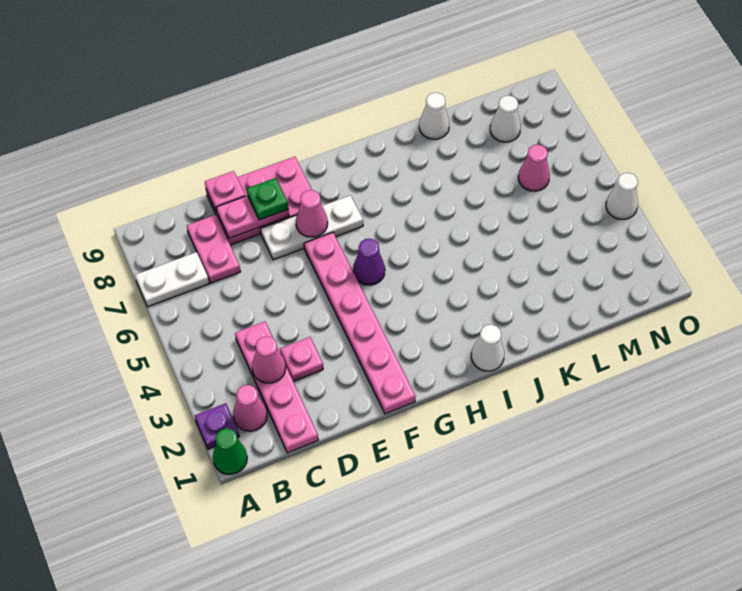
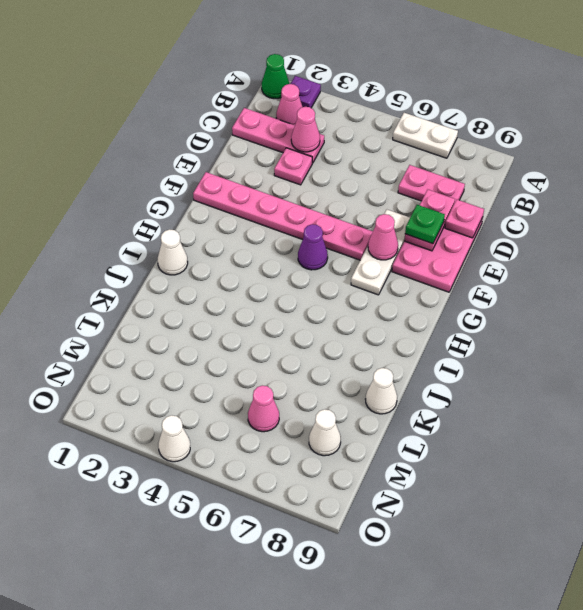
white 1x2 plate [135,252,209,307] -> white 1x2 plate turned to [393,113,458,158]
pink 1x4 plate [235,321,318,453] -> pink 1x3 plate [232,108,324,163]

